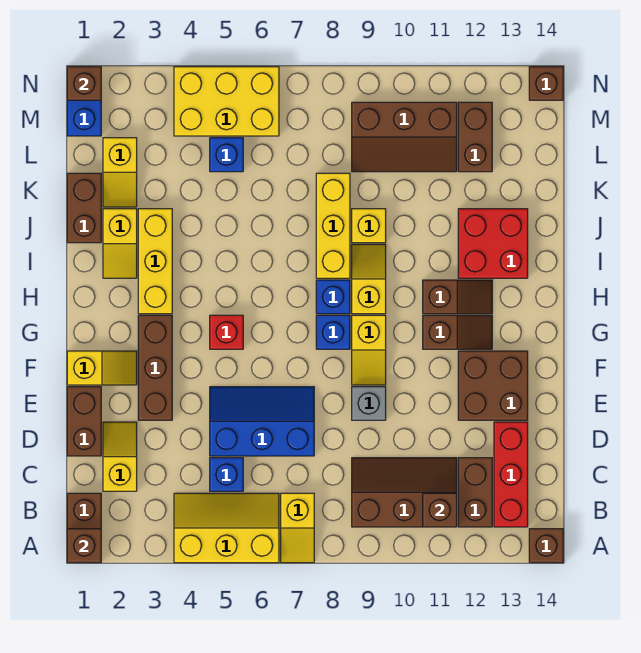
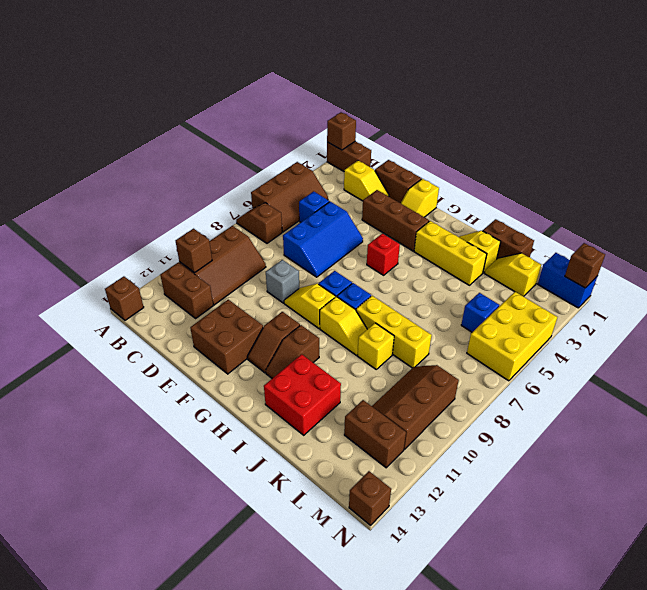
yellow 2x3 slope [174,493,279,563] -> brown 2x3 slope [251,162,328,232]
yellow 1x2 slope [281,493,314,563] -> brown 1x2 slope [236,203,282,243]
red 1x3 brick [494,422,528,527] -> none

